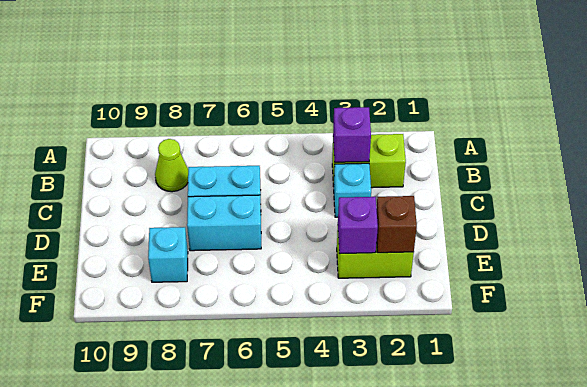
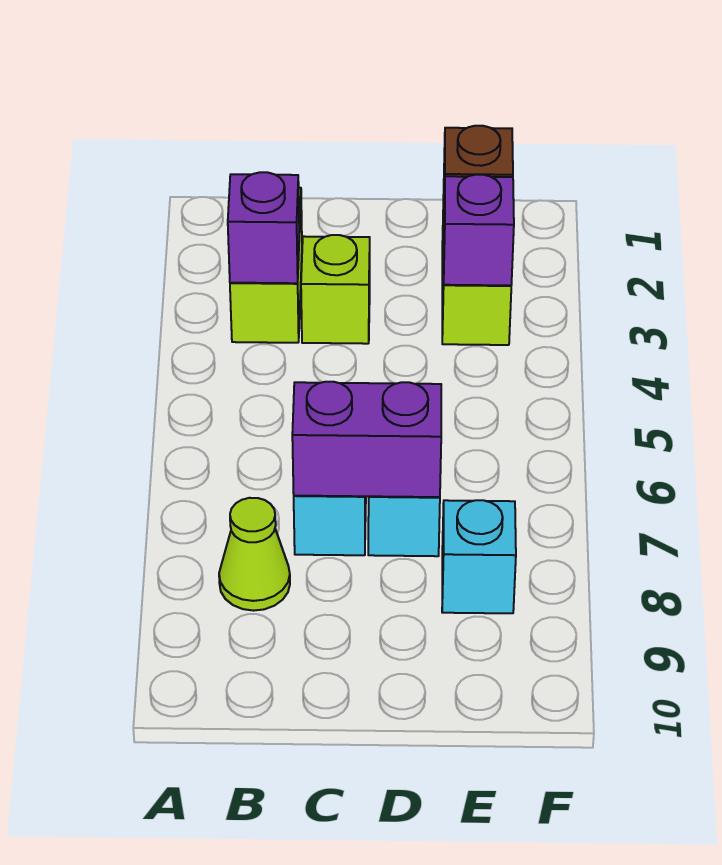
cyan 1x1 brick [334,163,371,217] -> lime 1x1 brick [301,235,370,344]
none -> purple 1x2 brick [292,382,441,497]

